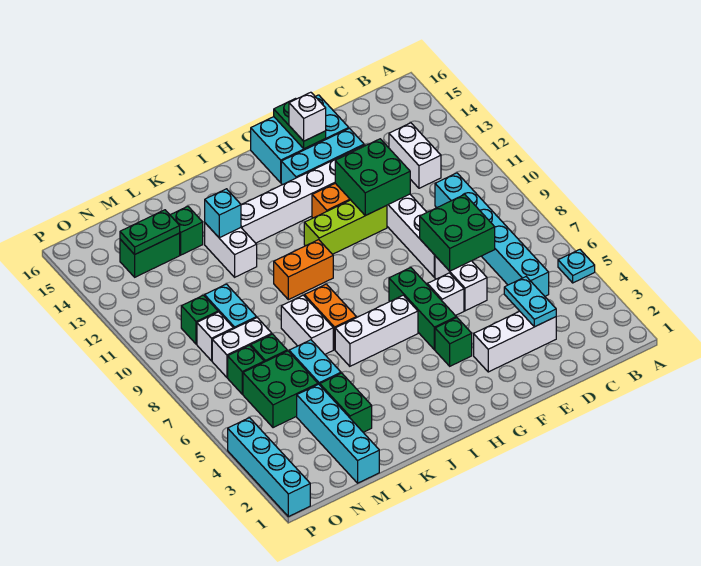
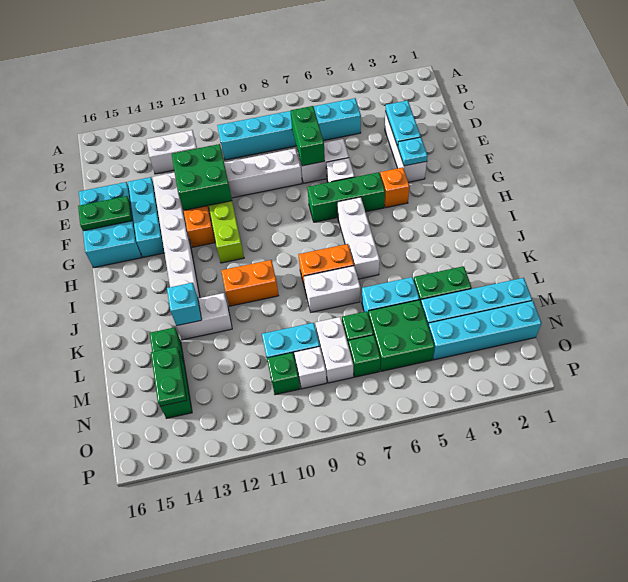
cyan 1x1 plate [558,250,595,283] -> cyan 1x1 plate moved to [398,137,428,166]
cyan 1x2 plate [504,277,556,327] -> cyan 1x2 plate turned to [385,100,421,146]
green 2x2 brick [420,194,495,271] -> green 1x2 brick [290,106,325,166]
white 1x1 brick [289,92,326,141] -> none
green 1x1 brick [435,318,472,366] -> orange 1x1 brick [380,167,410,208]
orange 1x2 brick [274,240,333,300] -> orange 1x2 brick turned to [221,260,279,306]
cyan 1x4 brick [228,418,310,517] -> cyan 1x4 brick moved to [428,301,541,360]

